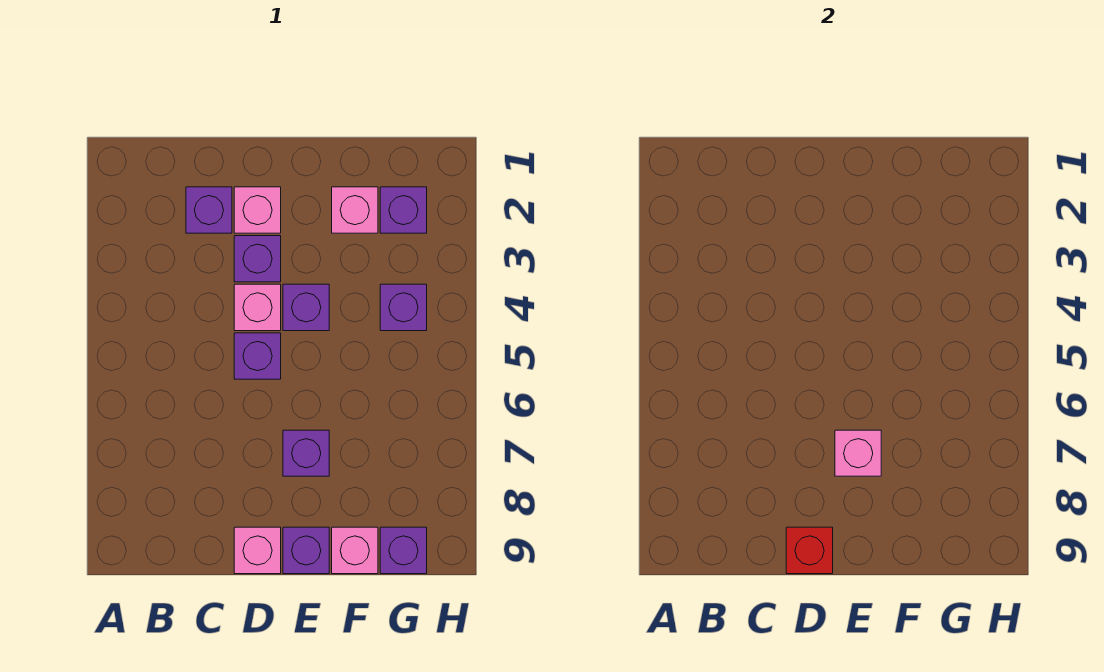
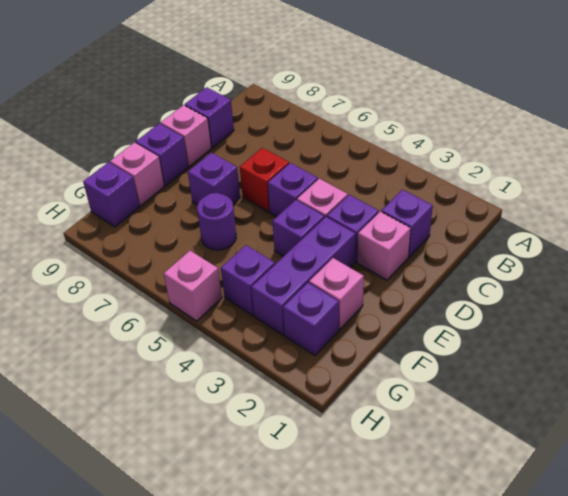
none -> purple 1x1 brick [185,87,234,148]
red 1x1 brick [786,527,833,574] -> red 1x1 brick moved to [240,148,289,212]
none -> purple 1x3 brick [251,217,355,335]
pink 1x1 brick [835,430,881,476] -> pink 1x1 brick moved to [164,251,222,321]
none -> purple 1x1 round brick [197,193,236,250]

